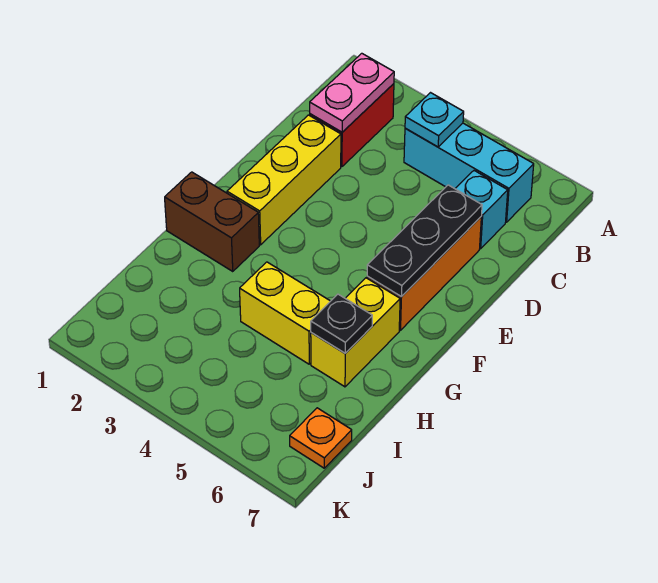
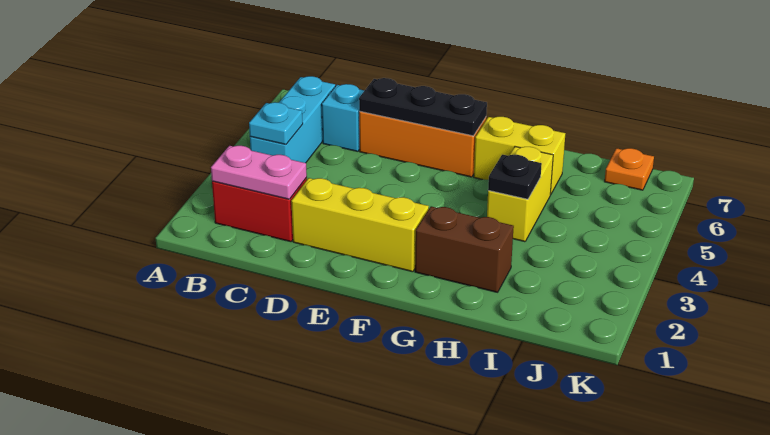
brown 1x2 brick [165,172,259,271] -> brown 1x2 brick turned to [415,206,514,292]
black 1x1 plate [311,294,372,353] -> black 1x1 plate moved to [488,154,542,199]

